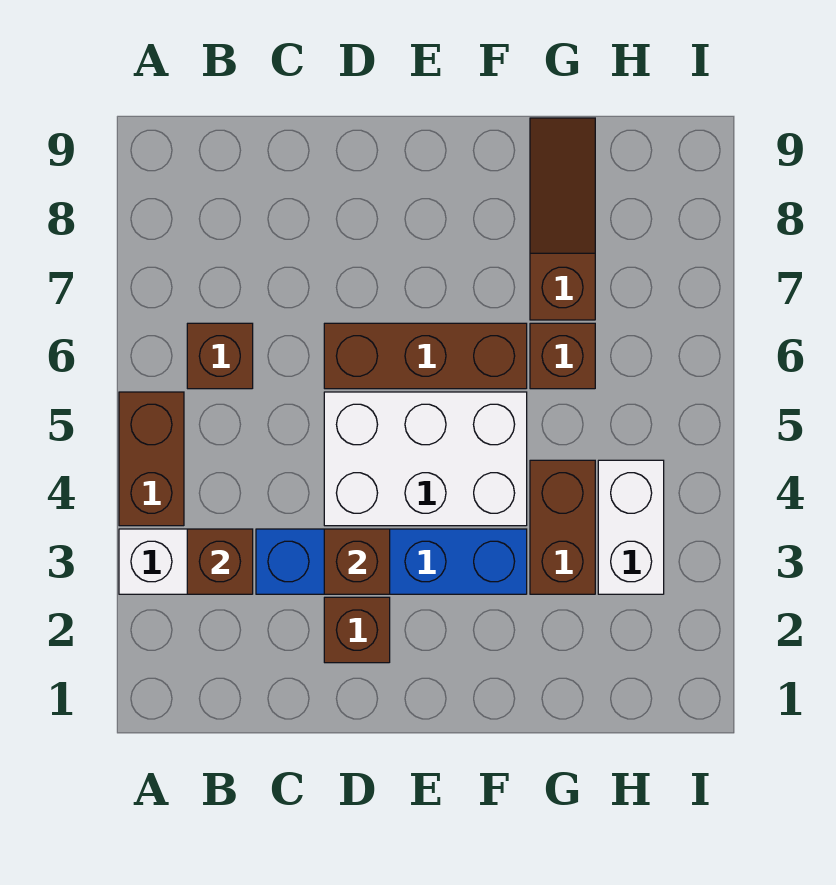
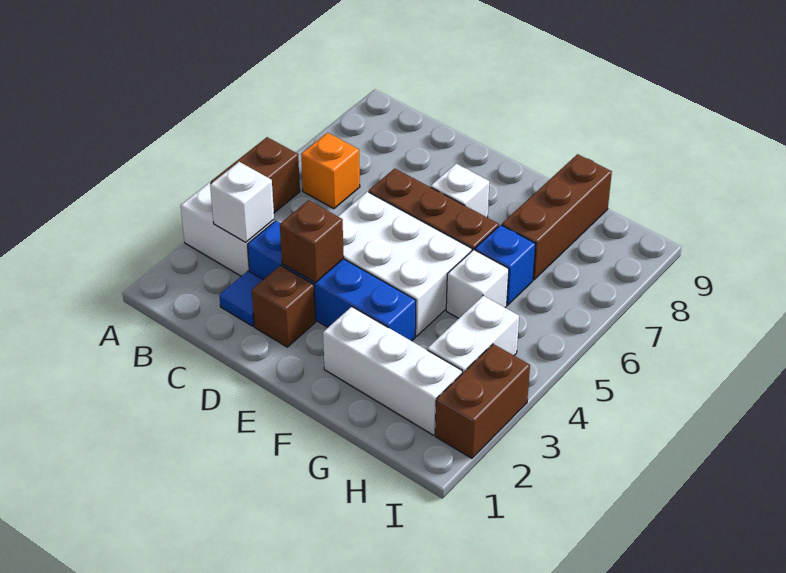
brown 1x1 brick [187,529,253,594] -> white 1x1 brick [210,162,274,242]
brown 1x1 brick [187,323,253,389] -> orange 1x1 brick [301,133,360,209]
none -> blue 1x1 tile [219,271,263,326]
none -> white 1x1 brick [431,164,489,218]
none -> white 1x3 brick [323,307,462,435]
brown 1x2 brick [530,460,595,594] -> brown 1x2 brick moved to [435,344,530,458]
none -> white 1x1 brick [446,250,509,318]
brown 1x1 brick [530,323,595,389] -> blue 1x1 brick [475,225,536,305]
brown 1x3 slope [530,118,595,320] -> brown 1x3 brick [502,154,612,280]

